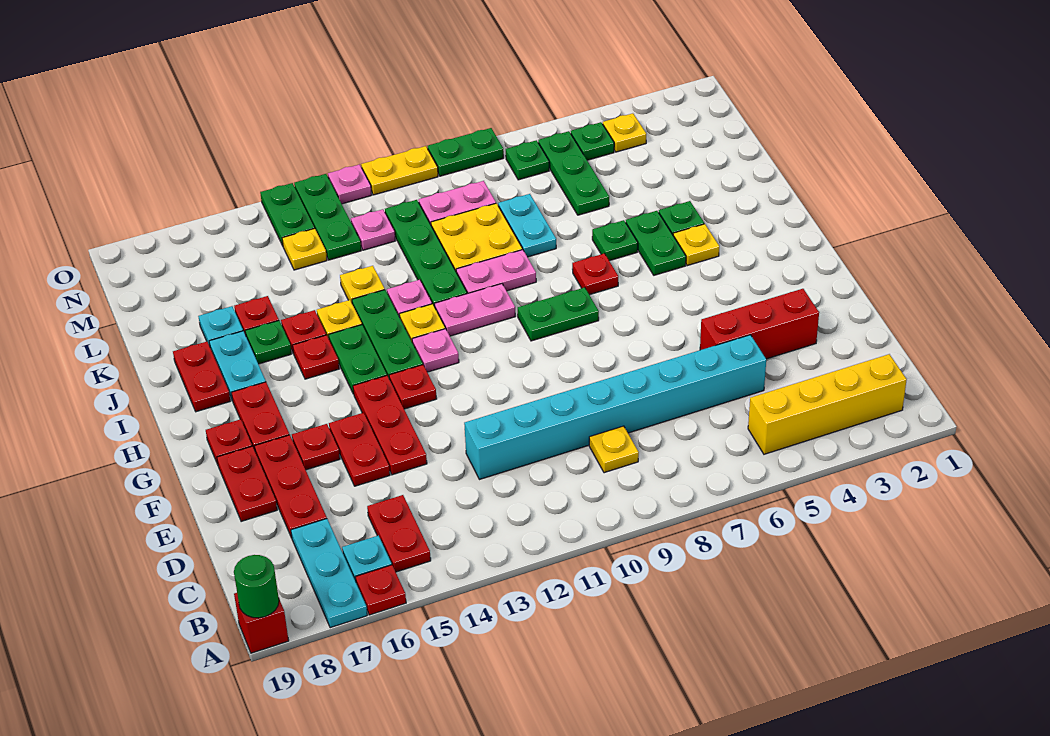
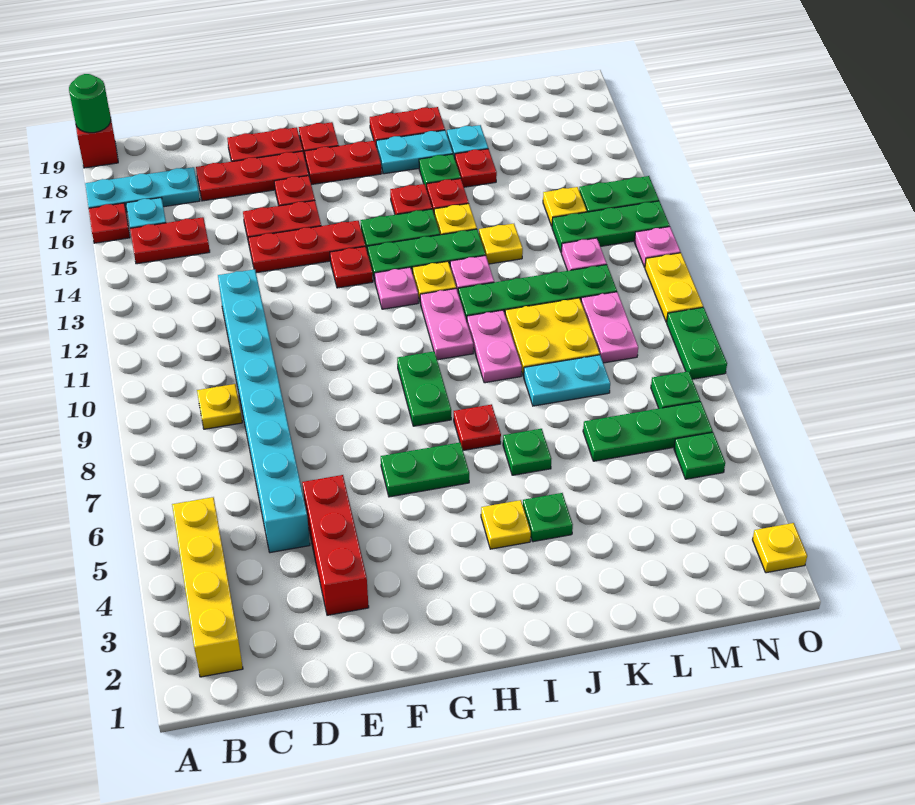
green 1x2 plate [626,211,686,275] -> green 1x2 plate moved to [381,443,469,497]
yellow 1x1 plate [603,113,646,152] -> yellow 1x1 plate moved to [753,523,807,573]

